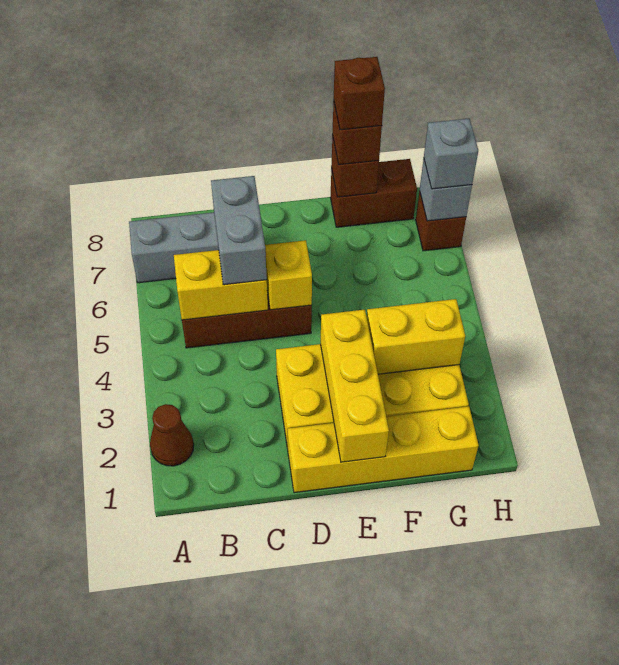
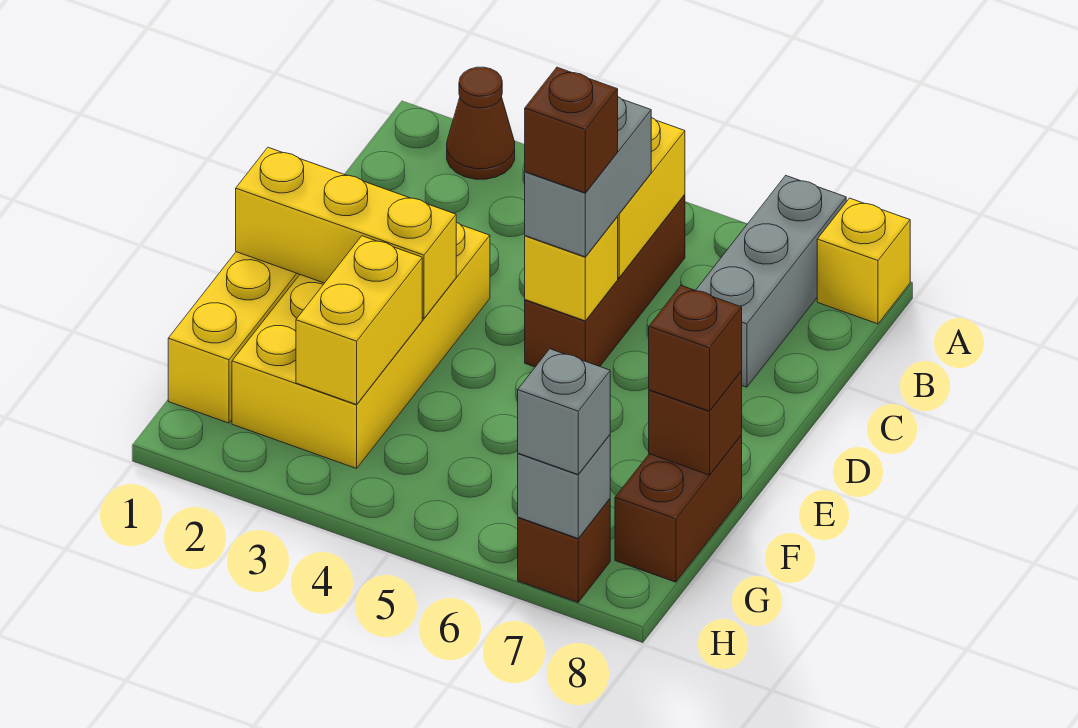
none -> yellow 1x1 brick [817,198,910,324]
grey 1x2 brick [211,176,267,285] -> grey 1x2 brick turned to [525,97,651,257]
brown 1x1 brick [334,57,385,130] -> brown 1x1 brick moved to [525,67,618,193]

